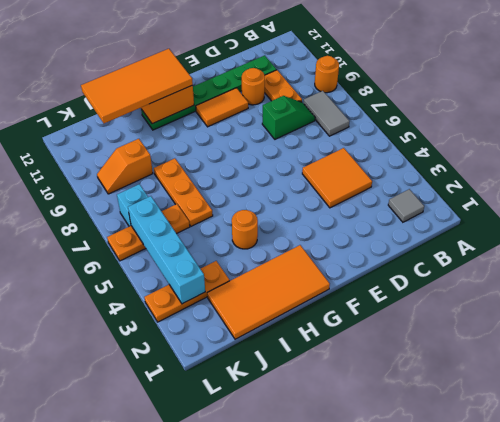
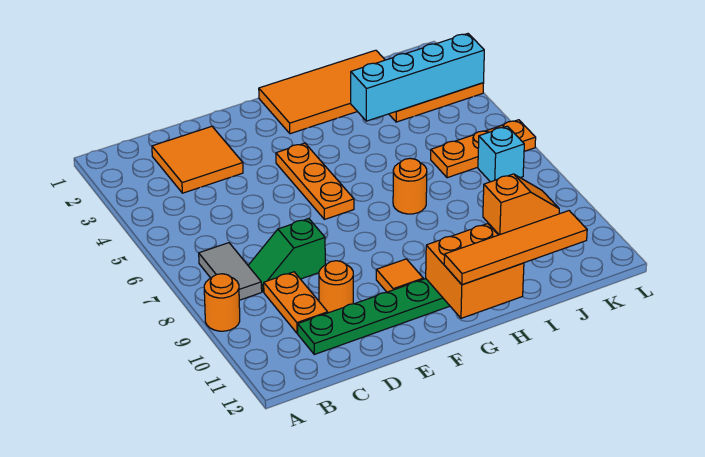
grey 1x1 tile [388,189,424,222] -> none
orange 2x2 tile [302,148,372,208] -> orange 2x2 tile moved to [152,126,243,193]
orange 1x2 tile [196,88,248,127] -> orange 1x1 tile [376,259,423,292]
orange 2x4 tile [81,49,193,123] -> orange 1x4 tile [444,211,587,285]
orange 1x1 round brick [232,210,258,249] -> orange 1x1 round brick moved to [393,158,427,214]
orange 1x3 plate [154,158,213,226] -> orange 1x3 plate moved to [276,143,354,219]
cyan 1x4 brick [128,196,205,304] -> cyan 1x4 brick turned to [351,34,484,121]

